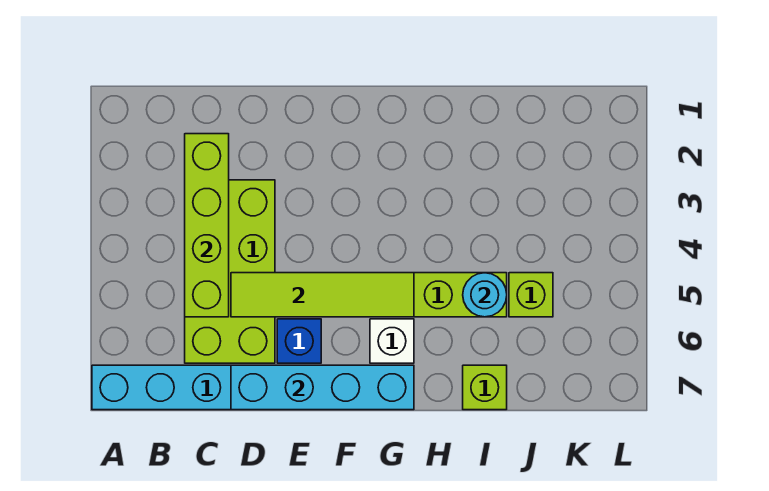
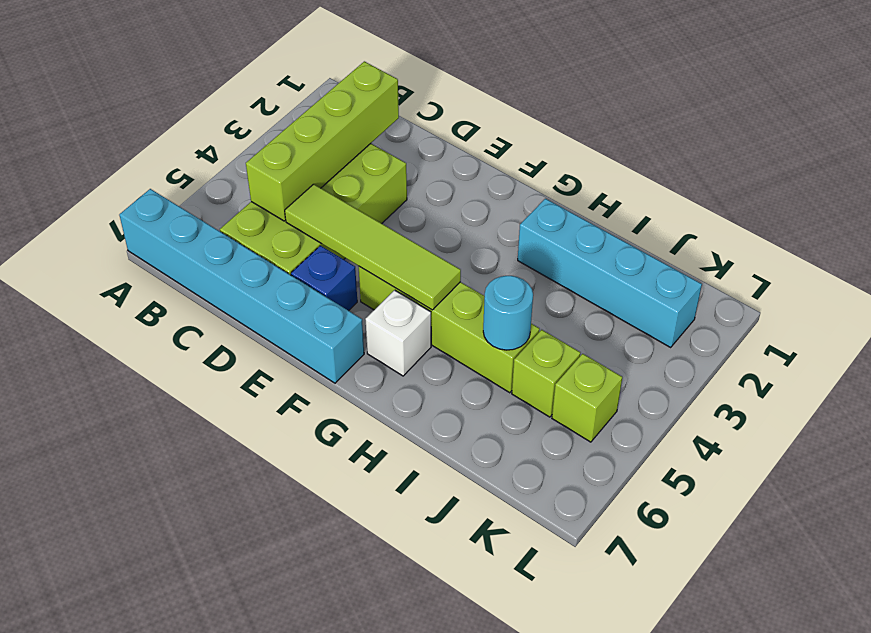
cyan 1x4 brick [231,365,414,410] -> cyan 1x4 brick moved to [518,199,702,347]
lime 1x1 brick [463,365,507,410] -> lime 1x1 brick moved to [552,354,622,442]

